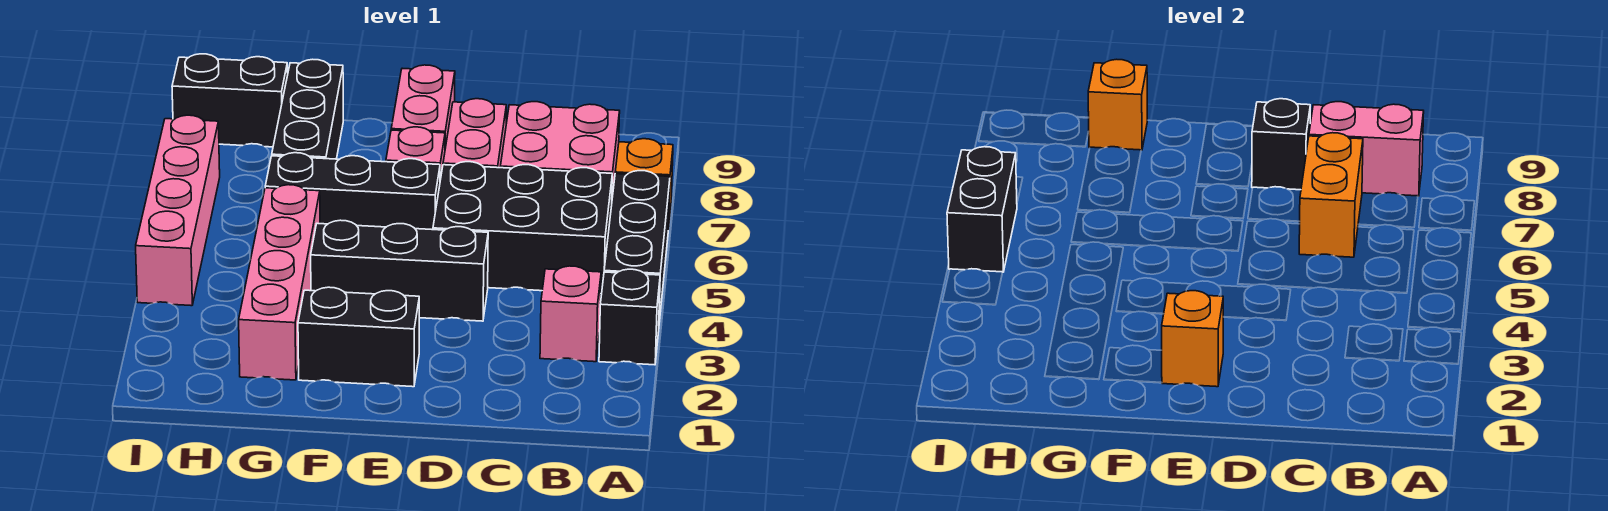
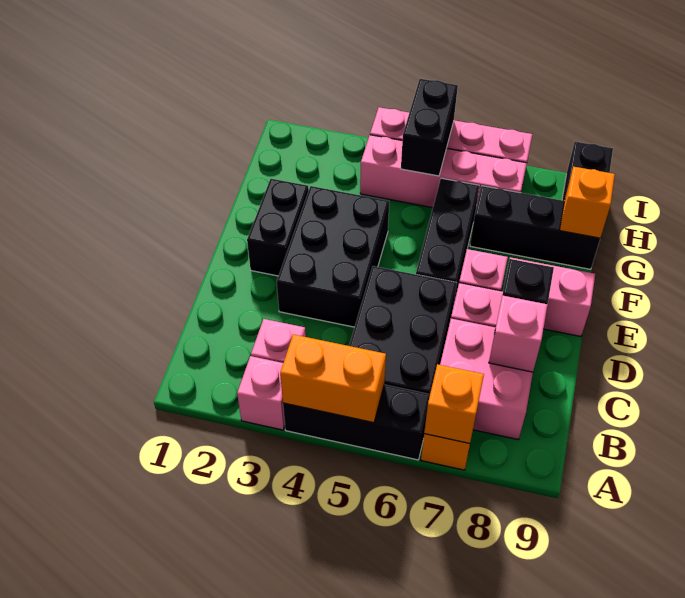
black 1x1 brick [599,269,660,365] -> pink 1x1 brick [237,356,285,430]
pink 1x2 brick [1309,102,1424,196] -> pink 1x1 brick [489,295,548,372]
orange 1x2 brick [1299,133,1363,257] -> orange 1x2 brick moved to [280,334,386,423]
black 1x3 brick [311,220,488,321] -> black 2x3 brick [277,186,389,327]
orange 1x1 brick [1162,291,1223,387] -> orange 1x1 brick moved to [424,364,484,444]
pink 1x4 brick [239,185,320,380] -> pink 1x4 brick moved to [360,135,527,208]
black 1x2 brick [947,147,1017,272] -> black 1x2 brick turned to [401,79,458,176]

